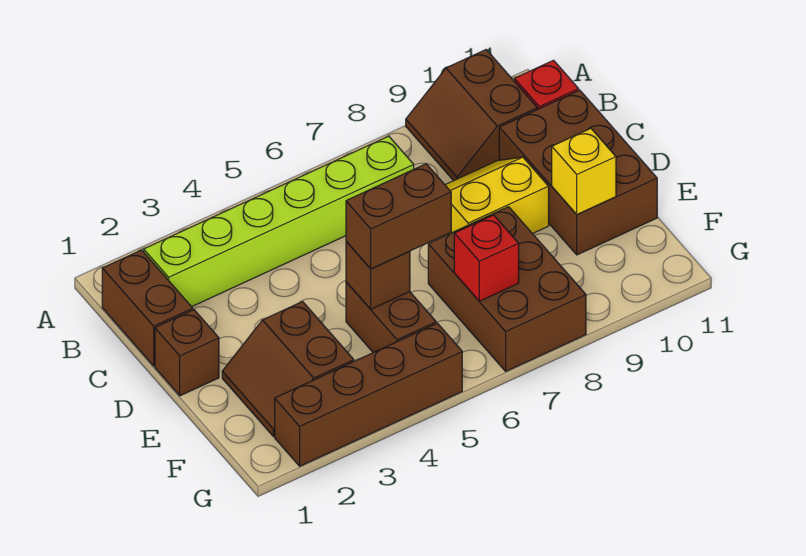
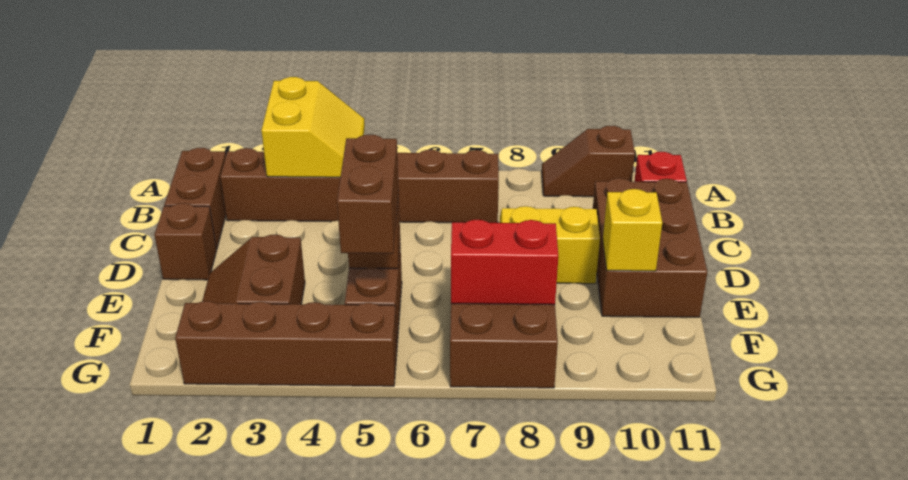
none -> yellow 2x2 slope [261,77,365,177]
brown 2x2 slope [406,50,537,181] -> brown 1x2 slope [542,126,635,197]
lime 1x6 brick [144,136,414,307] -> brown 1x6 brick [220,148,499,223]
brown 1x2 brick [346,164,451,269] -> brown 1x2 brick turned to [337,134,399,254]
red 1x1 brick [454,215,519,301] -> red 1x2 brick [451,219,558,305]

